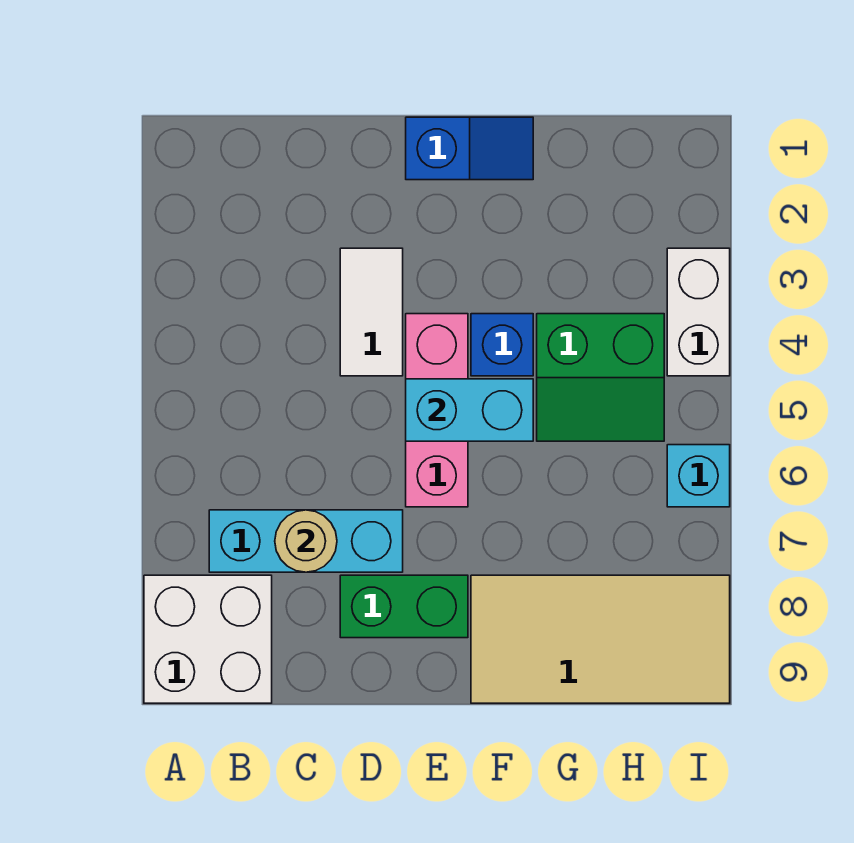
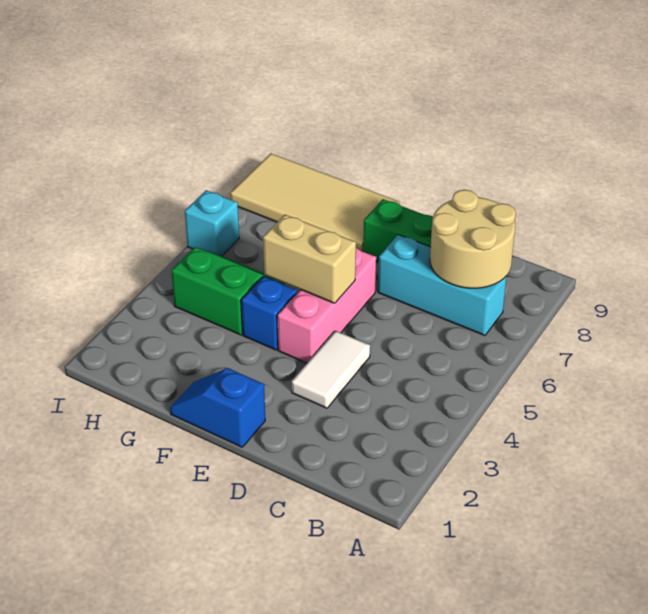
white 2x2 brick [144,575,272,703] -> none
tan 1x1 round brick [275,510,337,572] -> tan 2x2 round brick [430,190,516,288]
cyan 1x2 brick [406,379,533,441] -> tan 1x2 brick [263,215,356,303]
white 1x2 brick [667,248,730,376] -> none

